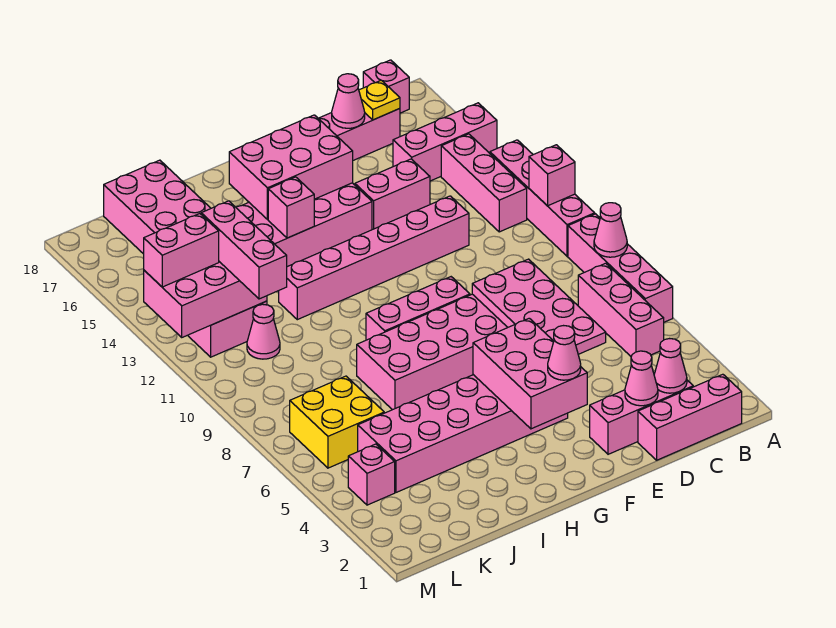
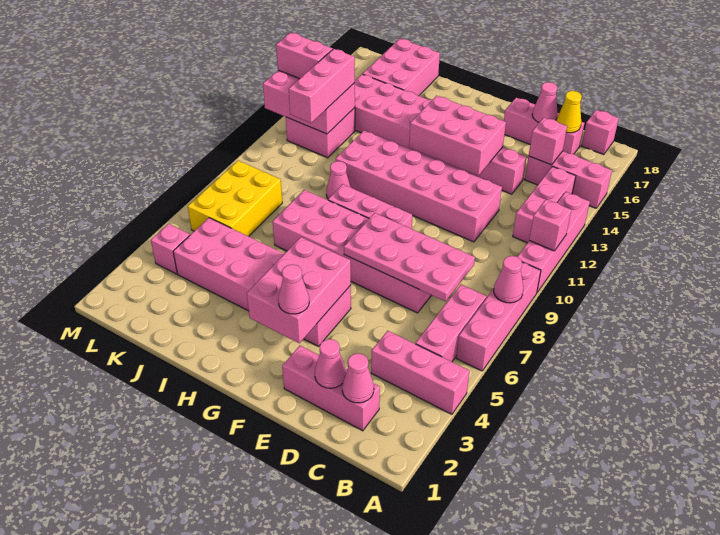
pink 1x3 brick [638,374,742,460] -> pink 1x3 brick moved to [371,331,469,414]
yellow 1x1 plate [359,80,400,120] -> yellow 1x1 cone [556,91,582,133]
pink 2x4 plate [472,259,606,354] -> pink 2x4 plate turned to [344,213,475,301]
pink 1x6 brick [279,196,469,320] -> pink 2x6 brick [336,131,502,242]
pink 2x3 brick [229,115,353,220] -> pink 2x3 brick moved to [409,96,506,175]
pink 1x1 brick [268,177,314,238] -> pink 1x1 brick moved to [529,118,567,165]
yellow 2x2 brick [290,376,384,468] -> yellow 2x3 brick [188,161,282,236]
pink 1x1 cone [247,304,280,359] -> pink 1x1 cone moved to [326,161,350,199]

